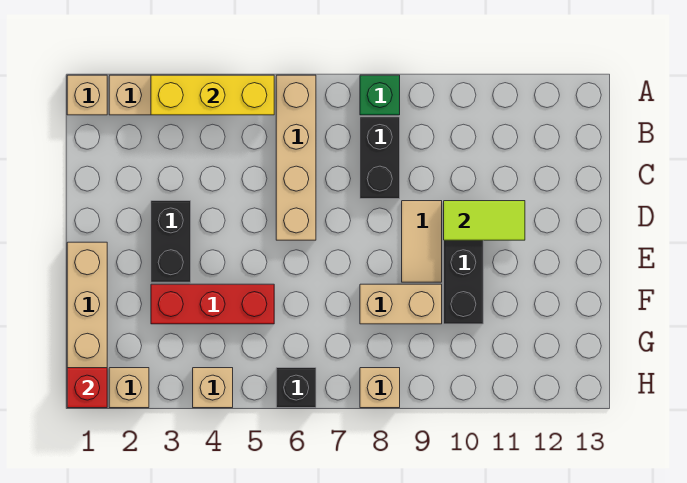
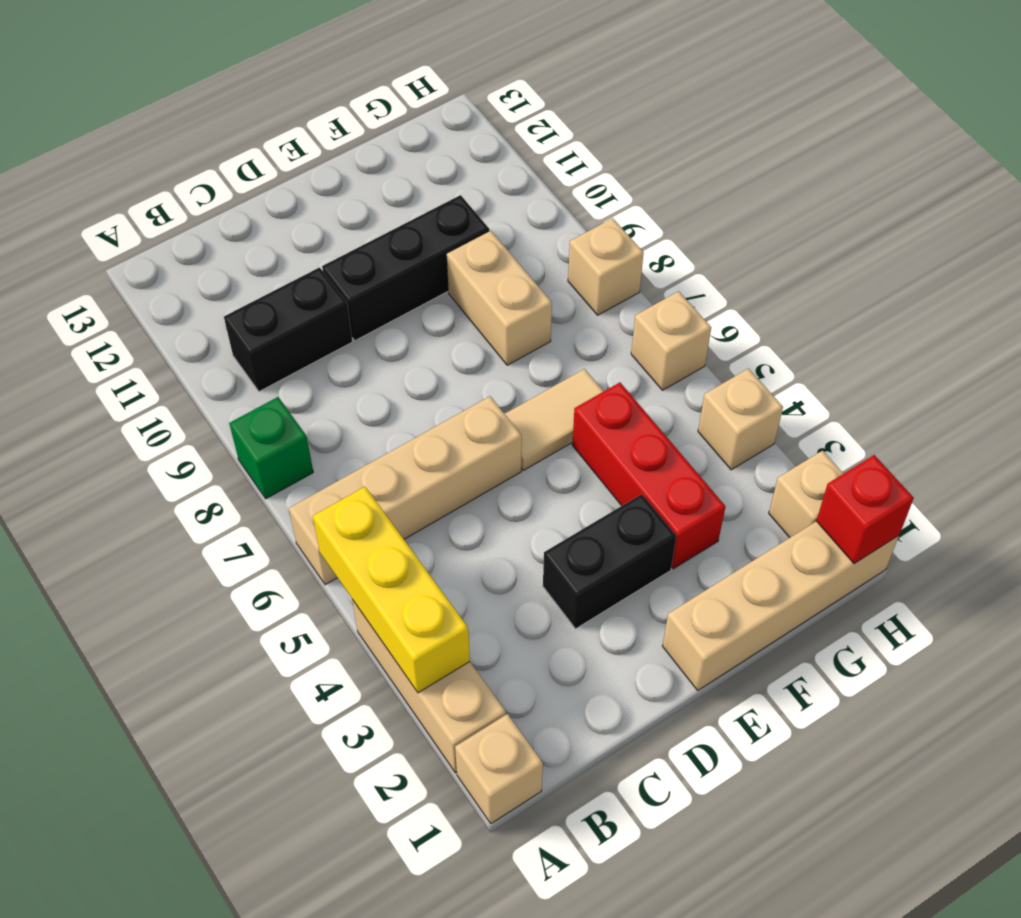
black 1x2 brick [360,117,400,199] -> black 1x2 brick moved to [224,267,352,392]
tan 1x2 tile [402,201,442,282] -> tan 1x2 tile moved to [505,369,603,470]
lime 1x2 tile [444,201,525,240] -> none
black 1x1 brick [276,368,316,408] -> tan 1x1 brick [631,291,711,390]

